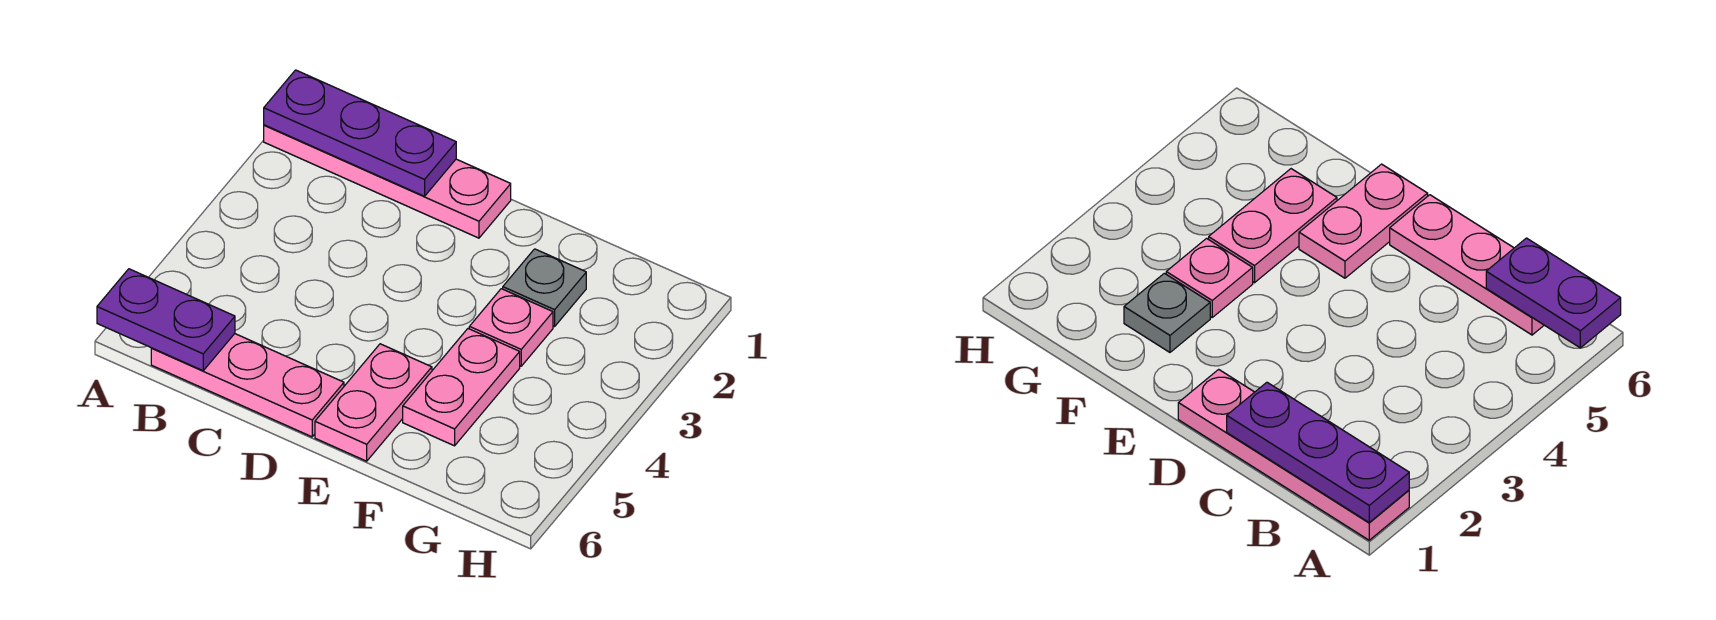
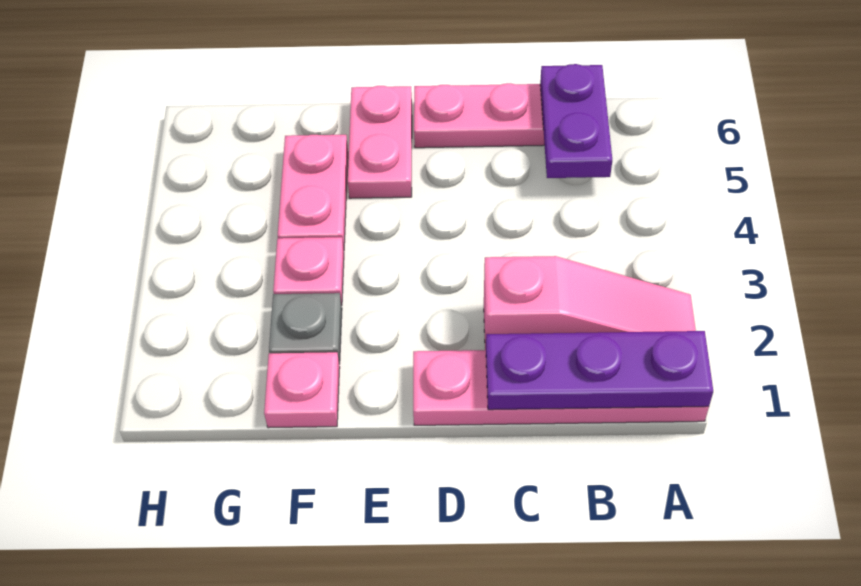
none -> pink 1x3 slope [484,256,696,350]
purple 1x2 plate [97,269,235,371] -> purple 1x2 plate turned to [540,64,612,178]
none -> pink 1x1 plate [264,352,340,428]

